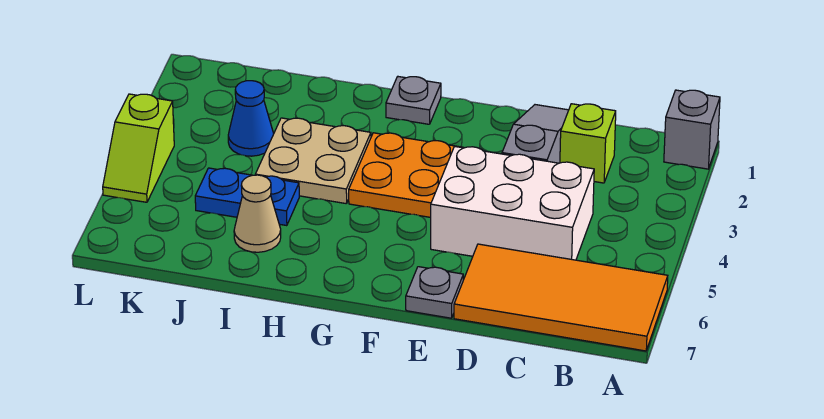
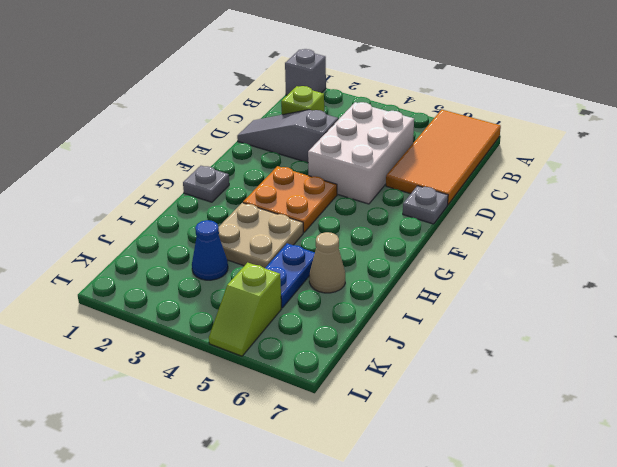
lime 1x2 slope [103,94,174,202] -> lime 1x2 slope turned to [209,263,281,356]

